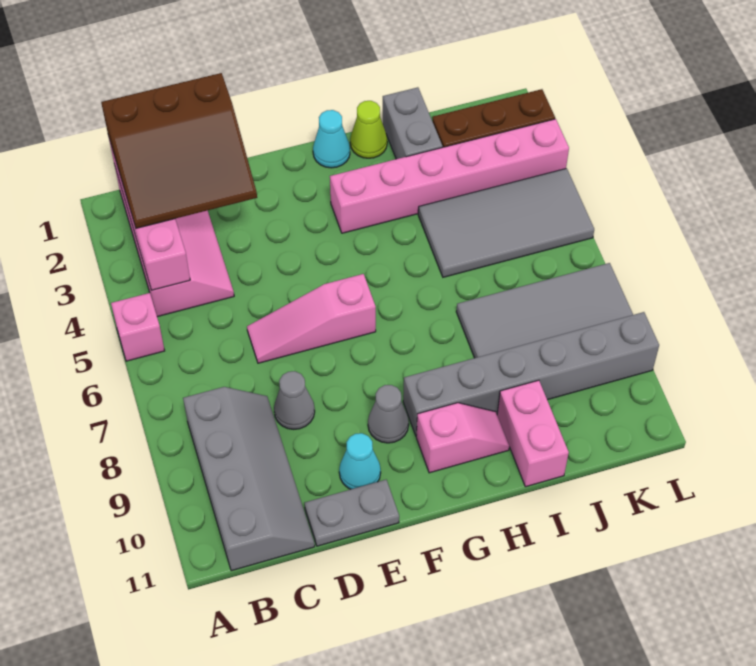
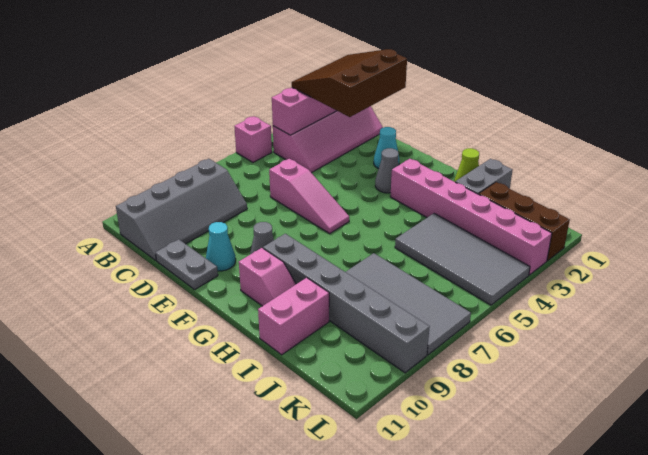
brown 3x3 slope [101,73,257,228] -> brown 3x3 slope turned to [292,49,407,117]
pink 1x3 slope [247,274,376,363] -> pink 1x3 slope turned to [269,159,349,233]
grey 1x1 cone [274,371,315,429] -> grey 1x1 cone moved to [375,148,399,193]
cyan 1x1 cone [313,110,350,168] -> cyan 1x1 cone moved to [374,127,399,169]

